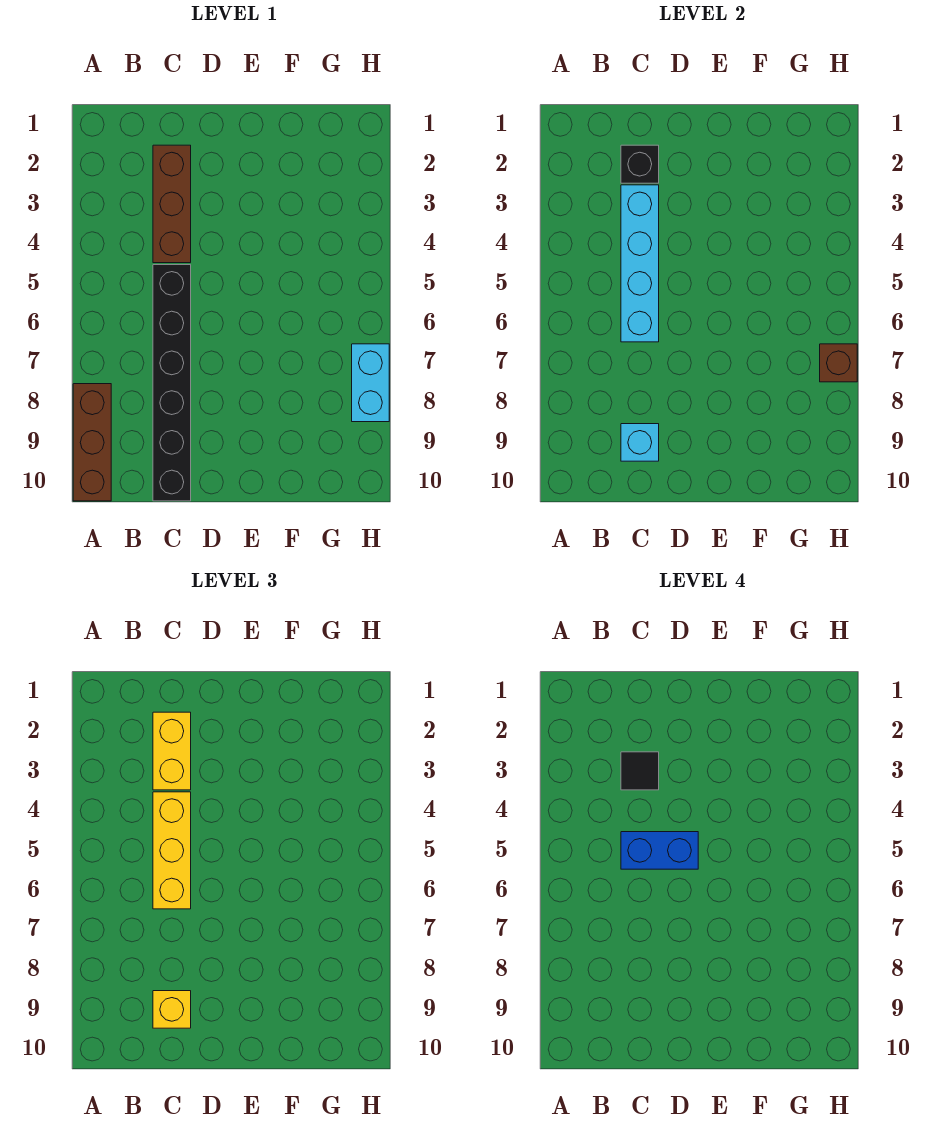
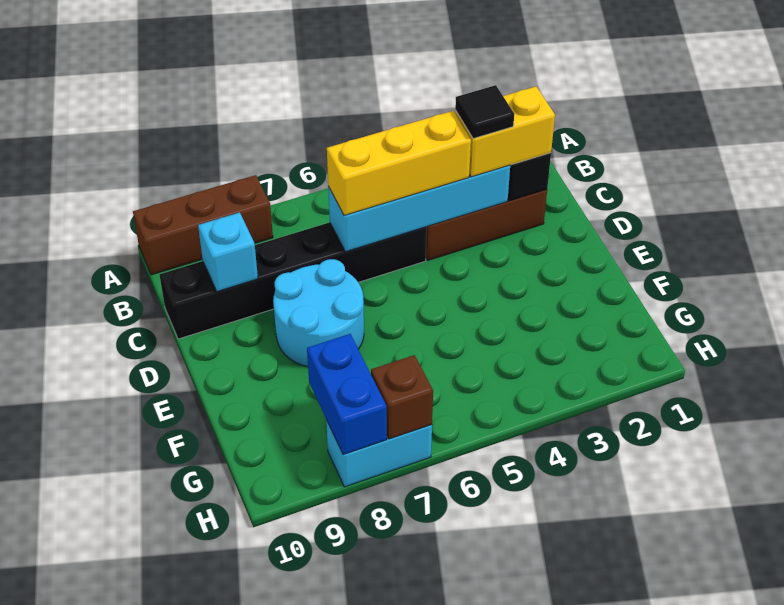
blue 1x2 brick [621,832,698,869] -> blue 1x2 brick moved to [307,334,387,455]
yellow 1x1 brick [153,991,191,1028] -> none
none -> cyan 2x2 round brick [273,259,364,367]

